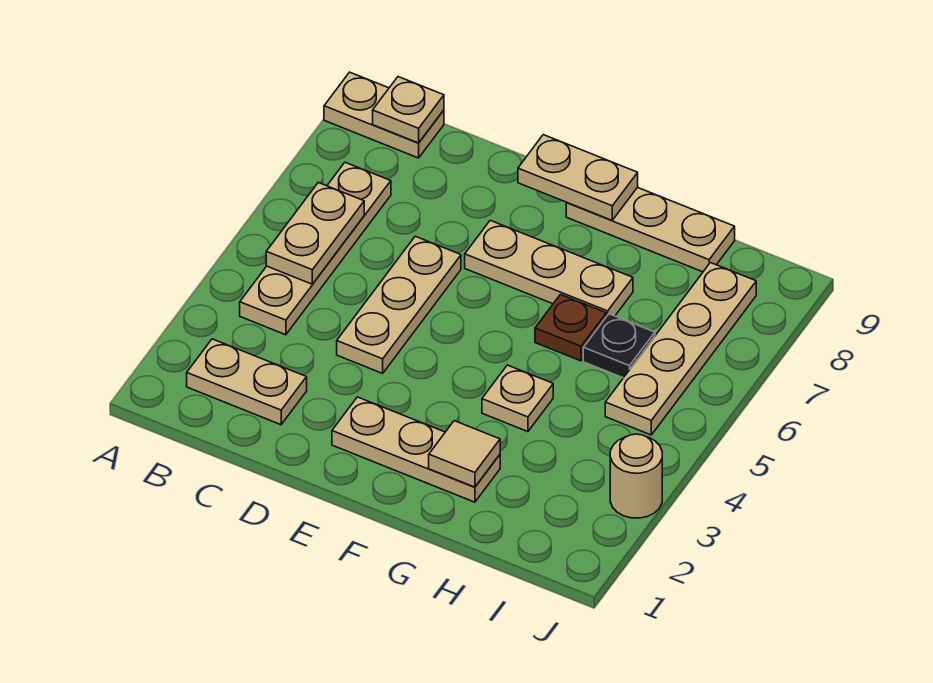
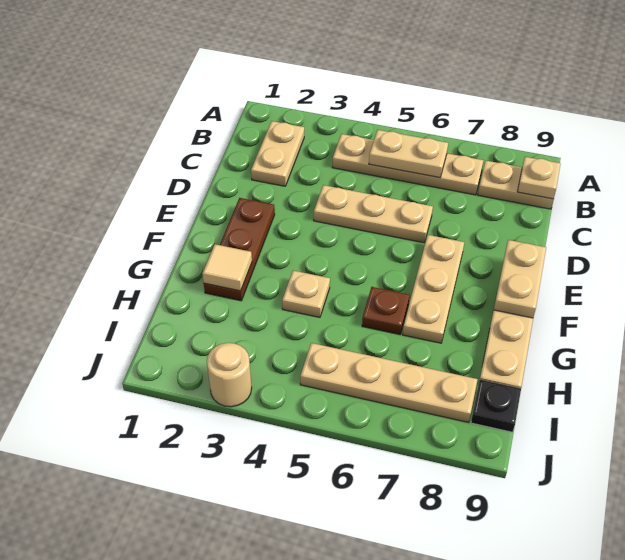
tan 1x2 plate [324,72,444,158] -> tan 1x2 plate turned to [478,161,554,209]
tan 1x3 plate [332,397,500,502] -> brown 1x3 plate [204,198,275,301]
black 1x1 plate [583,314,655,378] -> black 1x1 plate moved to [471,380,521,432]

